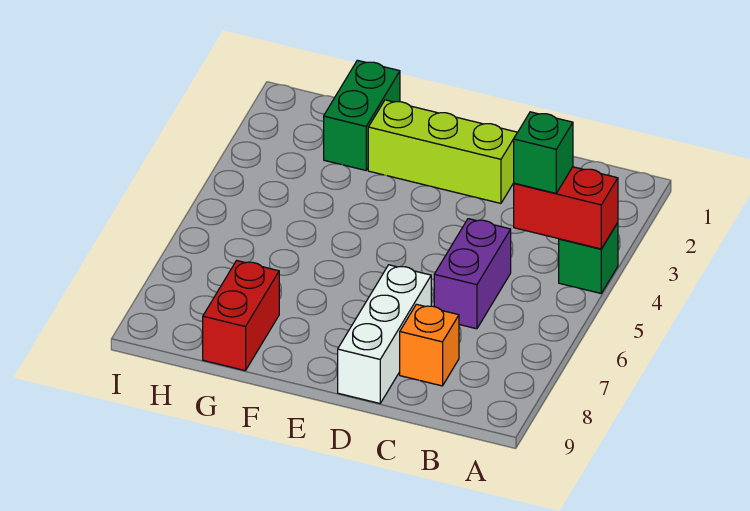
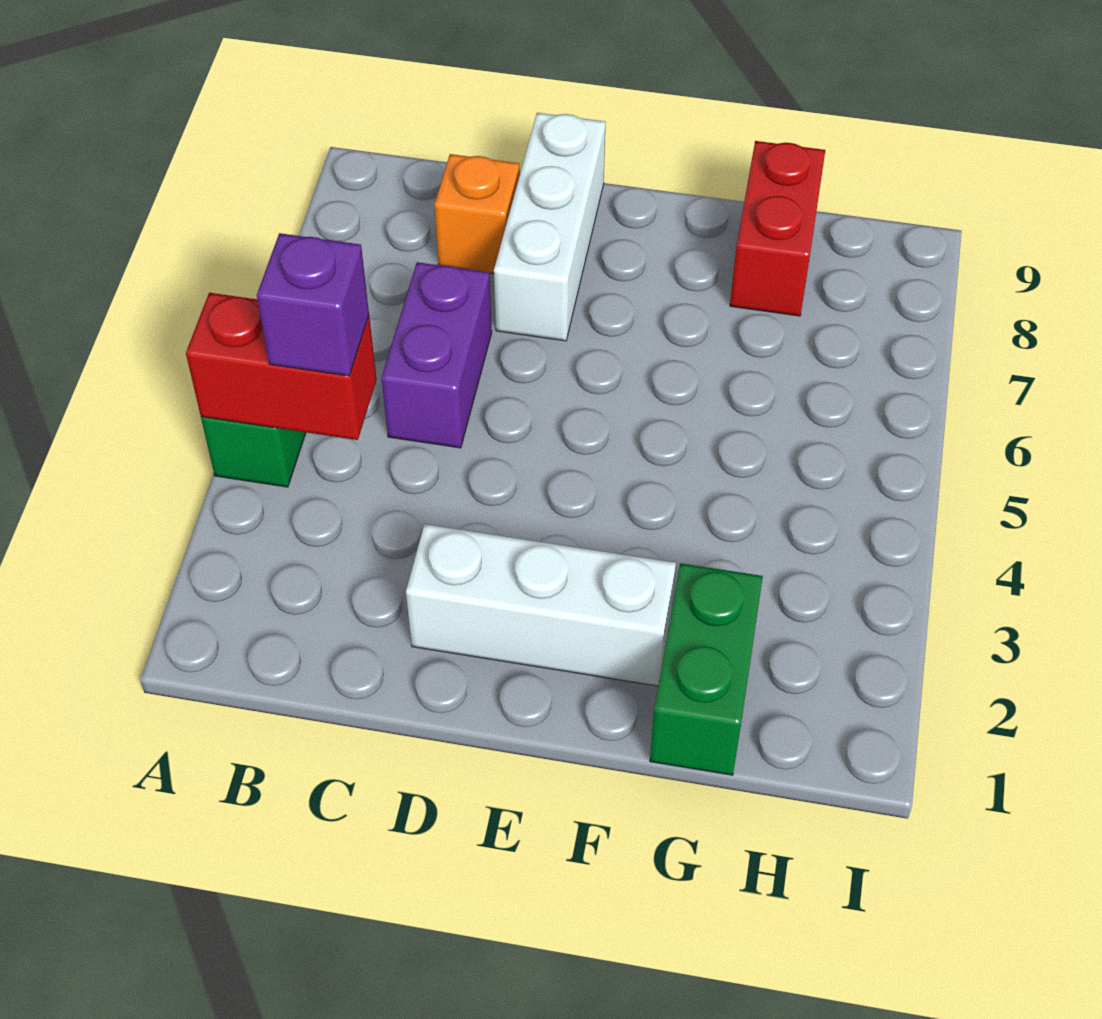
green 1x1 brick [514,112,573,193] -> purple 1x1 brick [257,233,369,376]
lime 1x3 brick [368,100,517,203] -> white 1x3 brick [406,524,676,686]

